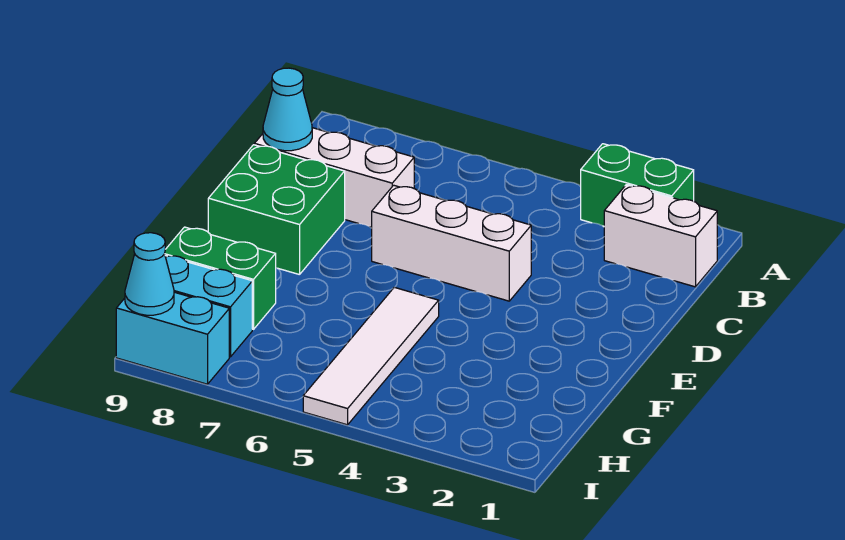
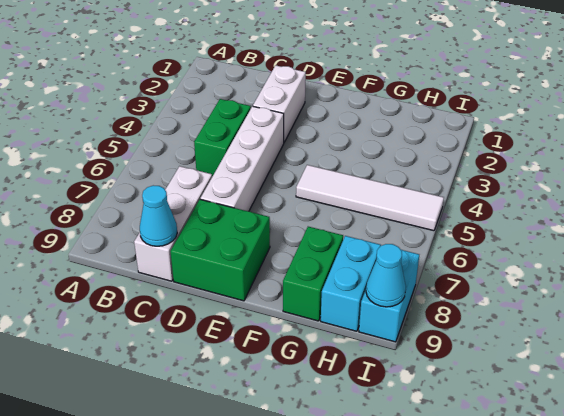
green 1x2 brick [580,144,694,226] -> green 1x2 brick moved to [194,99,251,176]
white 1x2 brick [604,185,717,287] -> white 1x2 brick moved to [253,65,306,142]
white 1x3 brick [372,185,531,301] -> white 1x4 brick [200,106,284,211]

